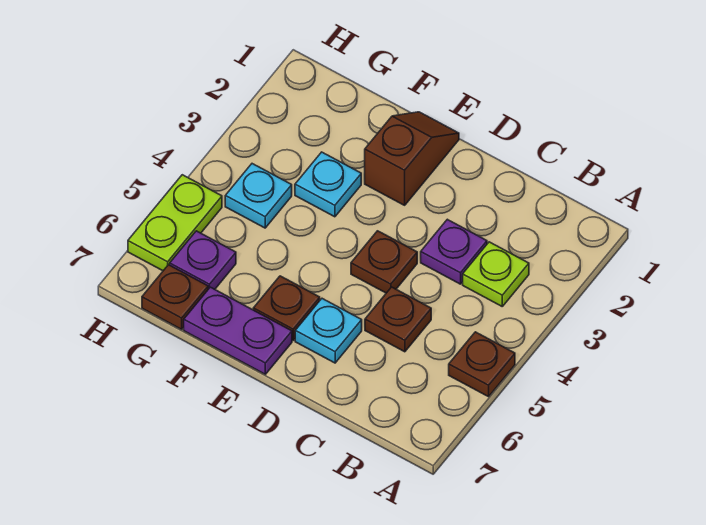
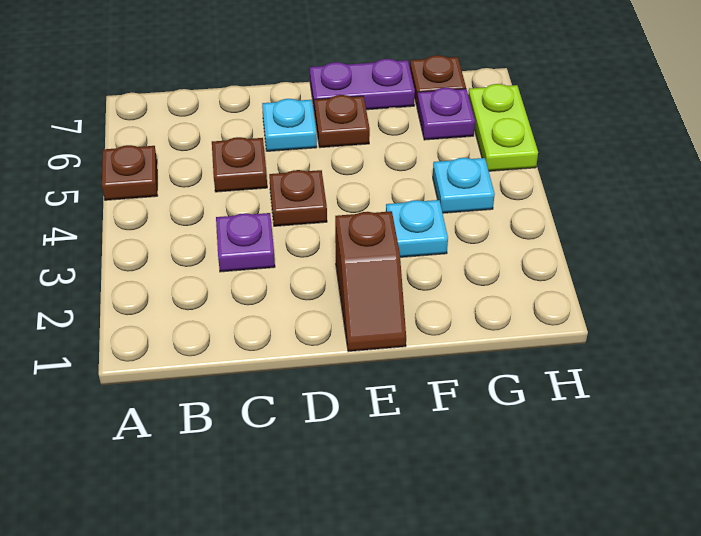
lime 1x1 plate [463,242,529,306] -> none

